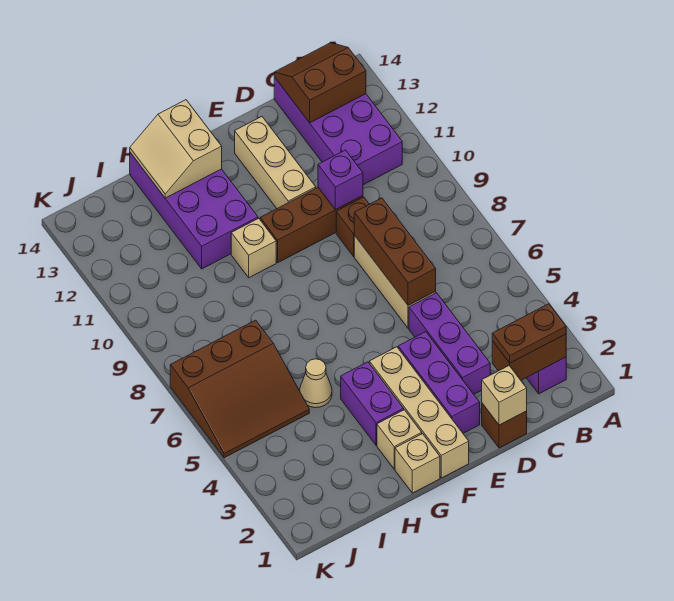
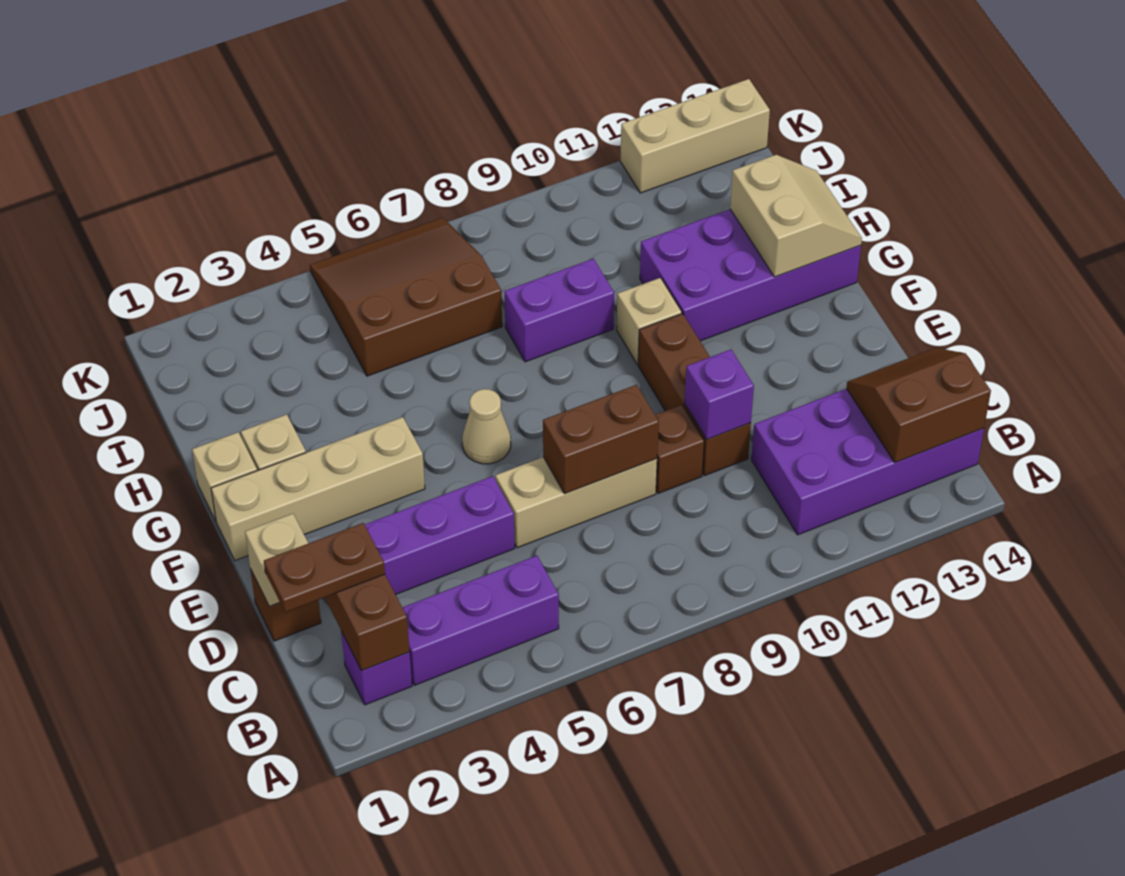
brown 1x2 plate [492,304,566,363] -> brown 1x2 plate turned to [264,523,385,612]
brown 2x2 slope [274,43,366,123] -> brown 2x2 slope turned to [847,348,991,463]
brown 1x3 brick [354,198,436,305] -> brown 1x2 brick [543,385,659,494]
purple 1x3 brick [398,332,480,433] -> purple 1x3 brick moved to [402,556,559,685]
tan 1x3 brick [235,117,316,208] -> tan 1x3 brick moved to [620,79,770,193]
purple 1x2 brick [341,362,404,445] -> purple 1x2 brick moved to [505,259,614,362]
tan 2x2 slope [130,100,222,198] -> tan 2x2 slope turned to [730,155,862,277]
tan 1x1 cone [300,359,332,408] -> tan 1x1 cone moved to [462,389,511,464]
brown 3x3 slope [170,320,309,458] -> brown 3x3 slope turned to [310,218,502,376]

